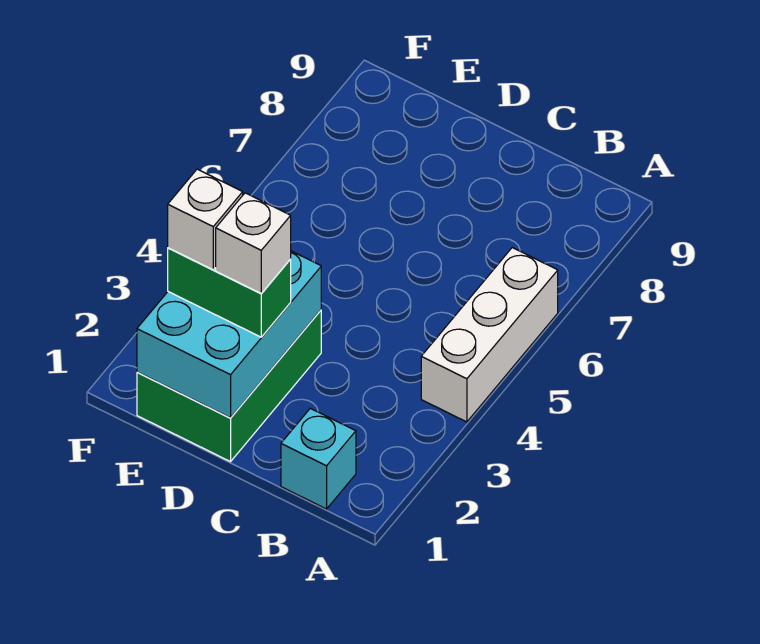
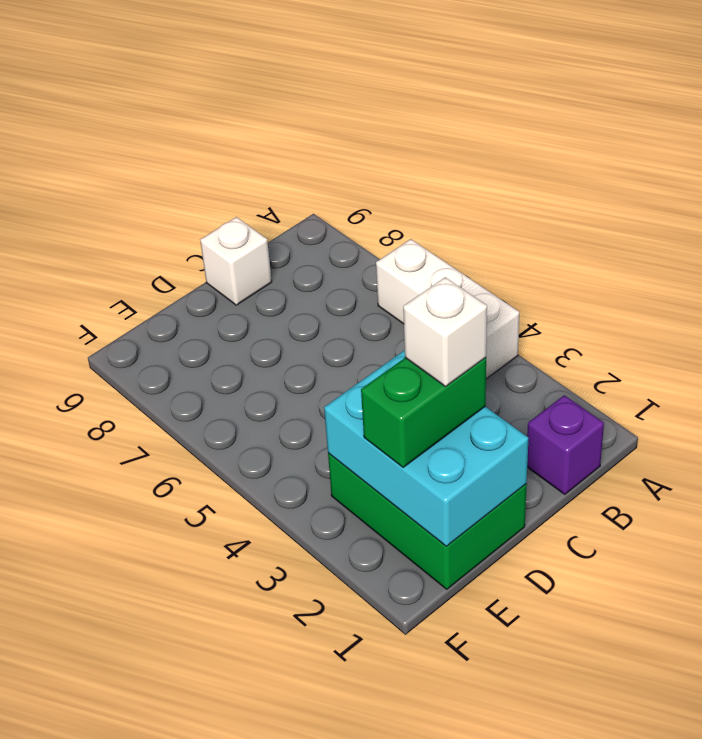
cyan 1x1 brick [281,408,356,509] -> purple 1x1 brick [527,395,604,495]
white 1x1 brick [168,169,243,270] -> white 1x1 brick moved to [200,217,272,305]

